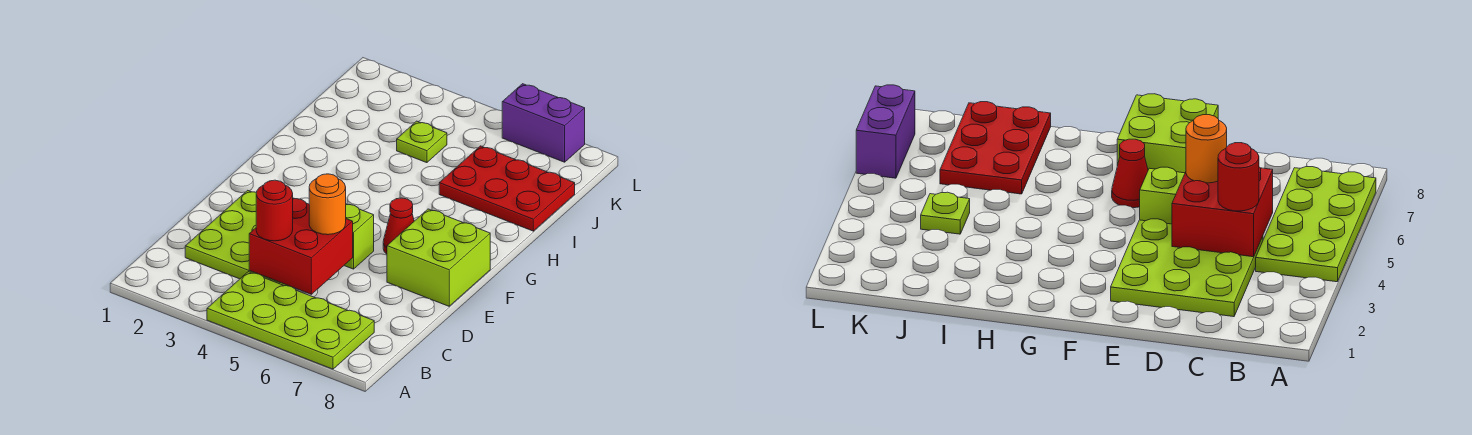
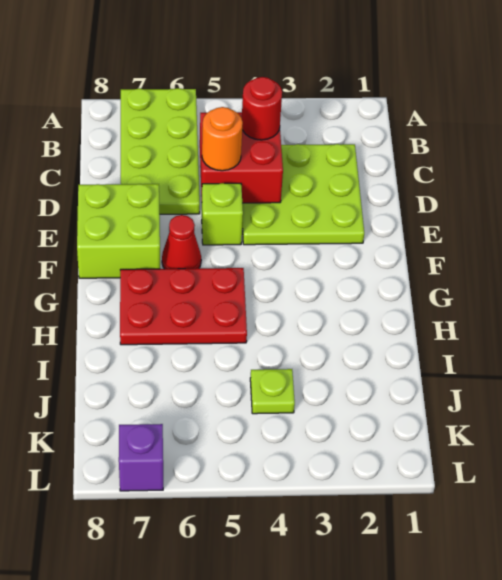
lime 2x4 plate [207,272,374,369] -> lime 2x4 plate turned to [121,88,200,214]
red 2x3 plate [439,146,575,231] -> red 2x3 plate moved to [120,268,247,345]
purple 1x2 brick [502,84,585,162] -> purple 1x1 brick [119,424,163,491]

